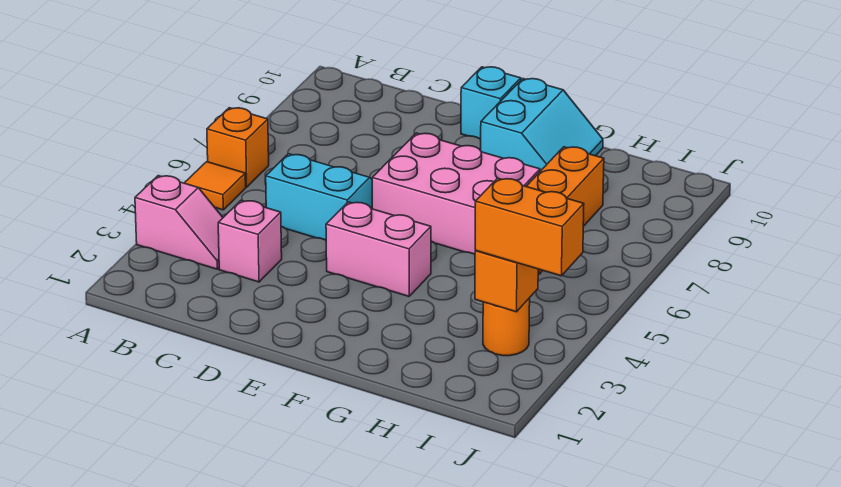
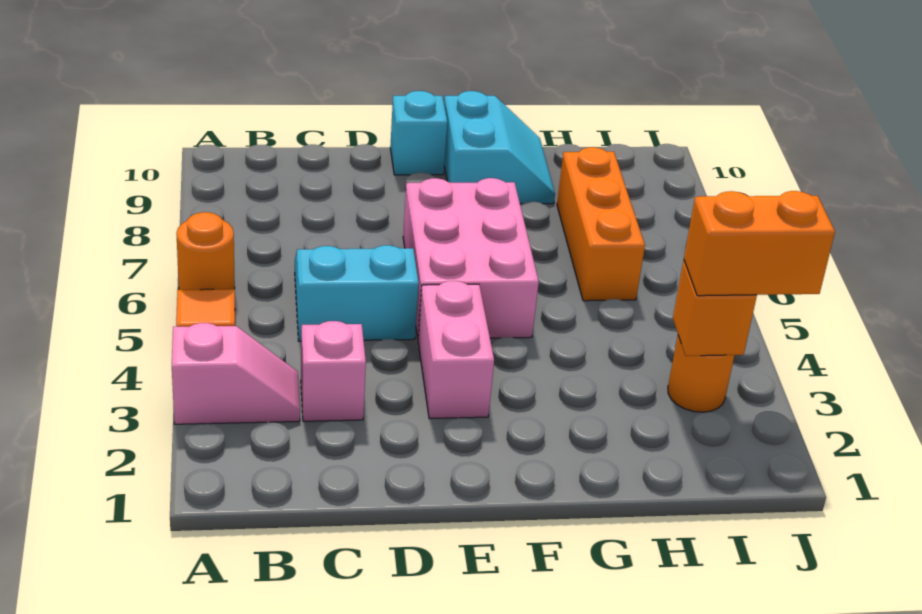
orange 1x1 brick [207,108,269,187] -> orange 1x1 round brick [176,212,235,290]
pink 1x2 brick [326,202,431,296] -> pink 1x2 brick turned to [418,281,494,419]
pink 2x3 brick [372,133,540,254] -> pink 2x3 brick turned to [403,178,539,338]

